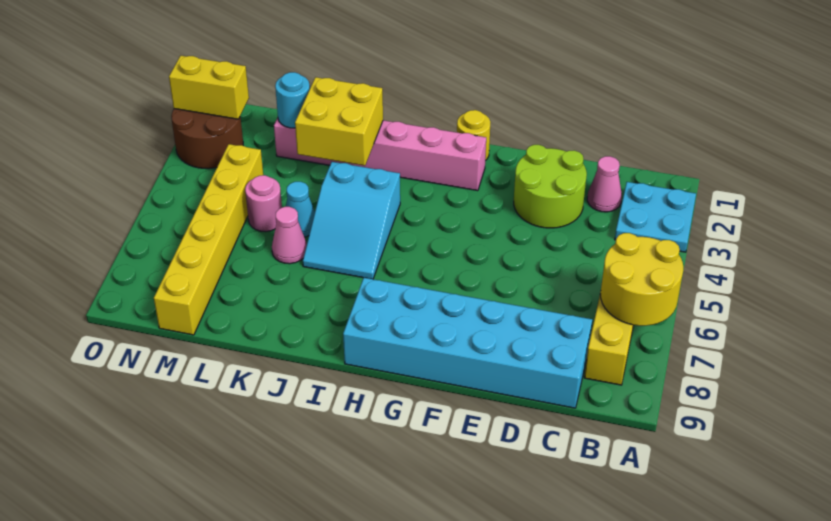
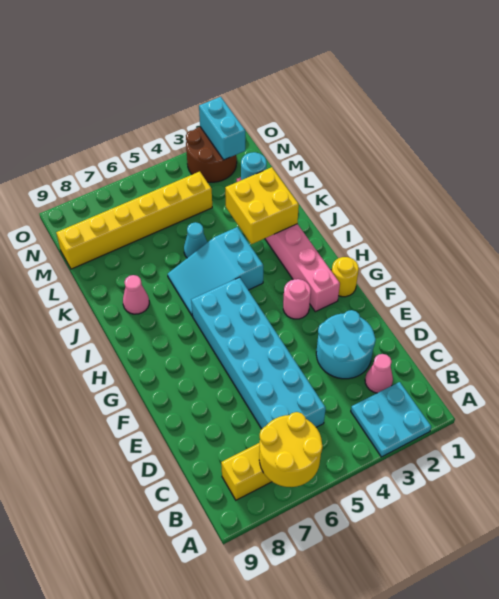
cyan 2x6 brick [343,278,592,408] -> cyan 2x6 brick moved to [191,277,326,429]
lime 2x2 round brick [514,145,587,228] -> cyan 2x2 round brick [316,310,376,379]
pink 1x1 cone [272,207,307,264] -> pink 1x1 cone moved to [123,275,149,314]
pink 1x1 round brick [245,175,282,232] -> pink 1x1 round brick moved to [283,279,311,319]
yellow 1x2 brick [169,56,249,119] -> cyan 1x2 brick [199,97,245,160]

